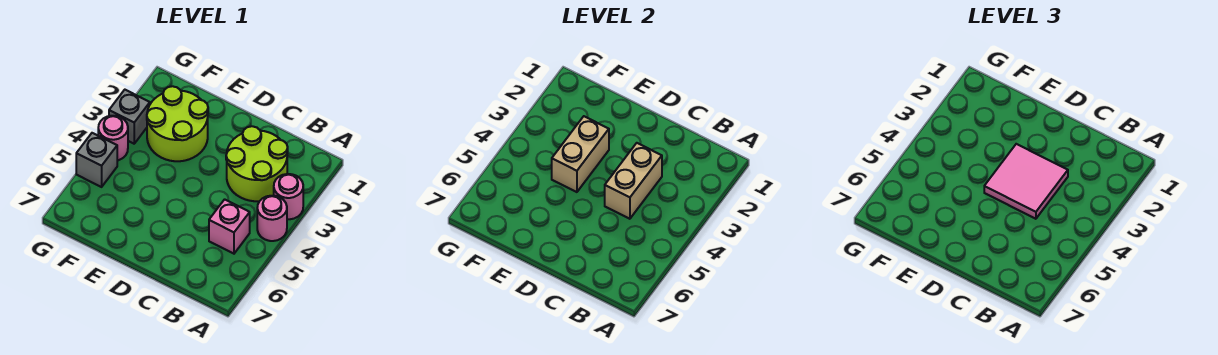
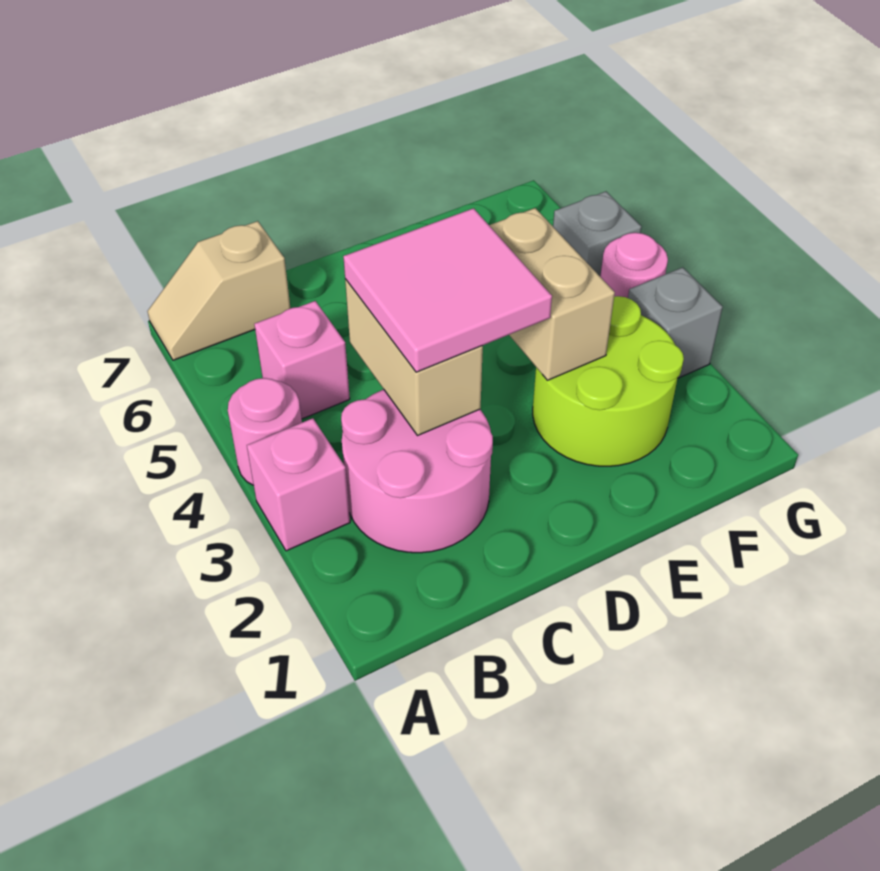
pink 1x1 round brick [274,174,303,219] -> pink 1x1 brick [247,418,350,551]
none -> tan 1x2 slope [147,221,290,360]
lime 2x2 round brick [226,126,288,201] -> pink 2x2 round brick [341,389,493,553]

